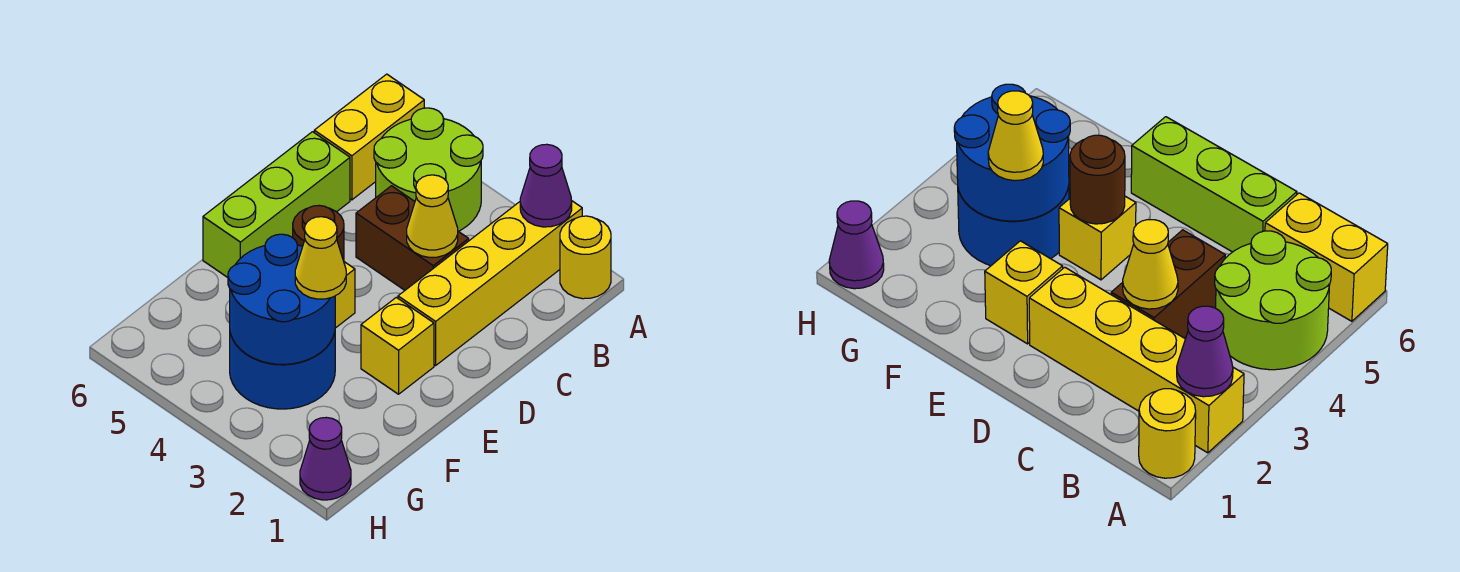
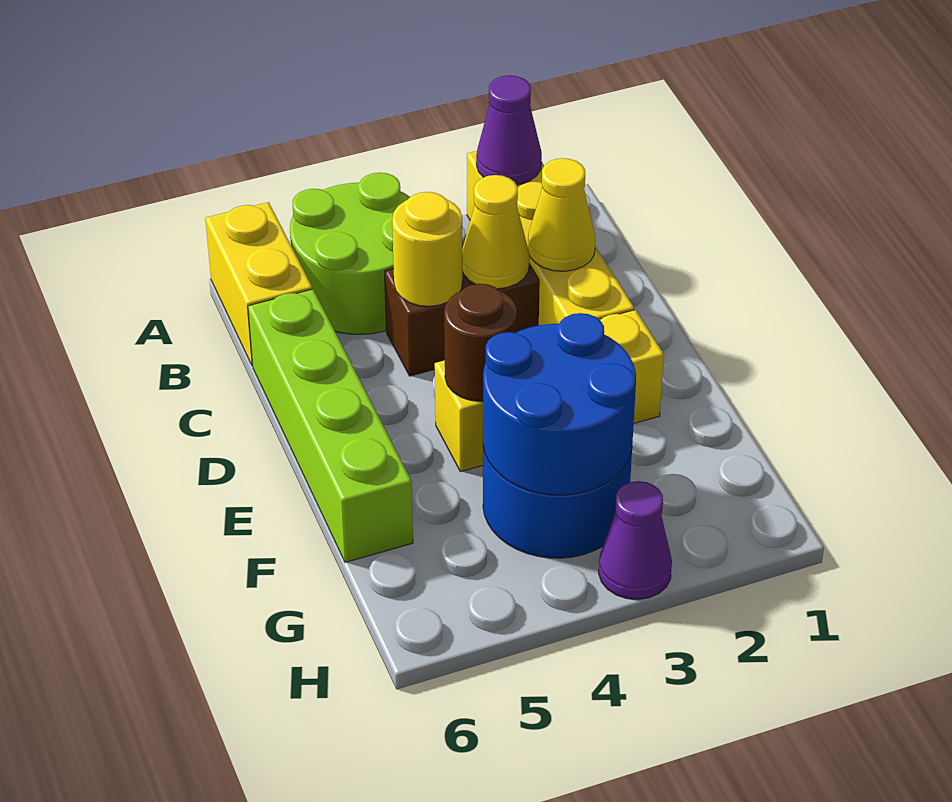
yellow 1x1 round brick [560,216,611,299] -> yellow 1x1 round brick moved to [392,192,463,306]
lime 1x3 brick [203,132,350,277] -> lime 1x4 brick [248,289,413,562]
yellow 1x1 cone [295,217,346,299] -> yellow 1x1 cone moved to [528,158,595,271]
purple 1x1 cone [300,417,351,500] -> purple 1x1 cone moved to [599,481,672,599]

